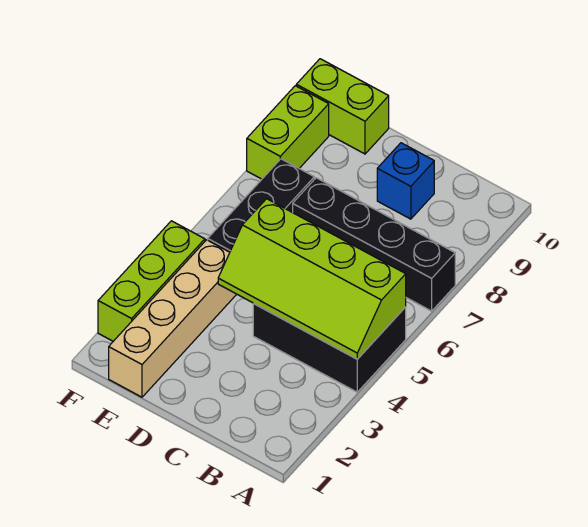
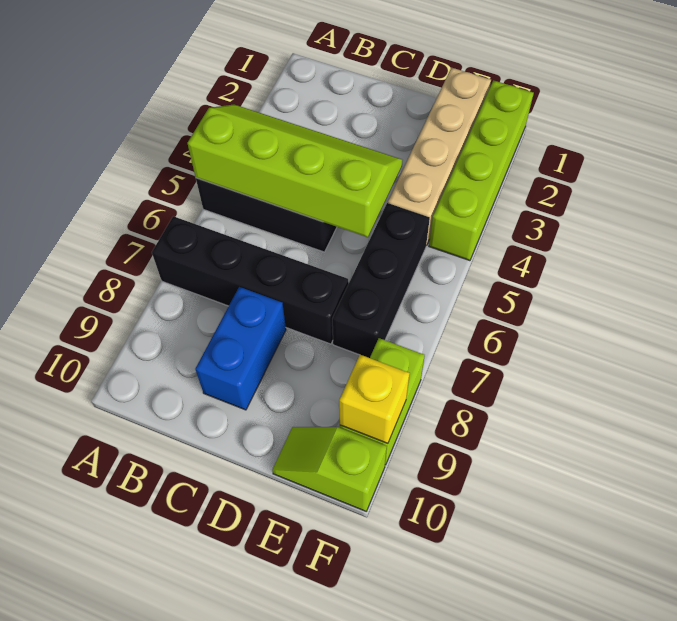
blue 1x1 brick [377,143,434,219] -> blue 1x2 brick [195,287,286,410]
lime 1x2 brick [296,59,389,154] -> lime 1x2 slope [272,427,387,511]
lime 1x3 brick [98,221,205,341] -> lime 1x4 brick [429,80,534,261]
none -> yellow 1x1 brick [339,355,410,444]

